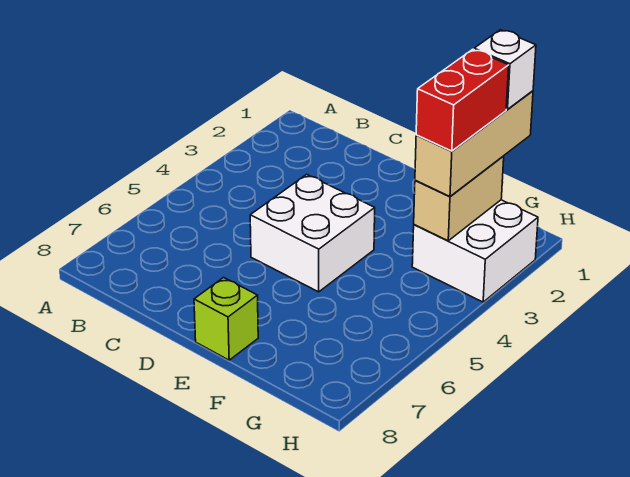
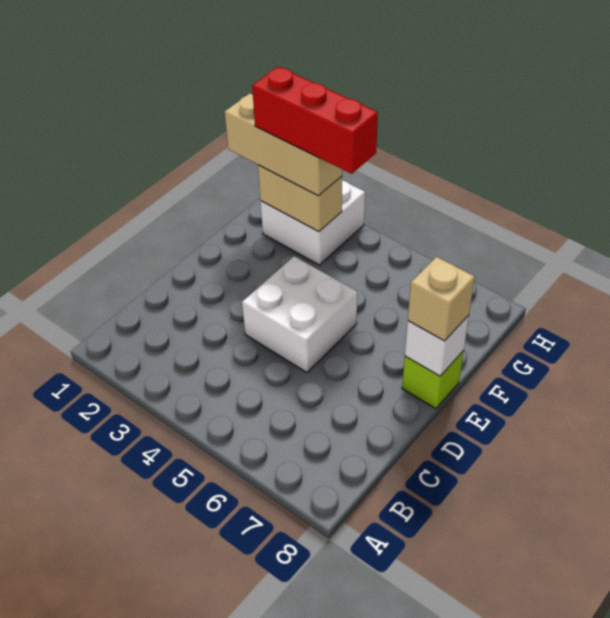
none -> tan 1x1 brick [408,257,475,341]
white 1x1 brick [474,30,536,109] -> white 1x1 brick moved to [405,315,469,376]
red 1x2 brick [416,49,509,151] -> red 1x3 brick [252,67,378,174]

